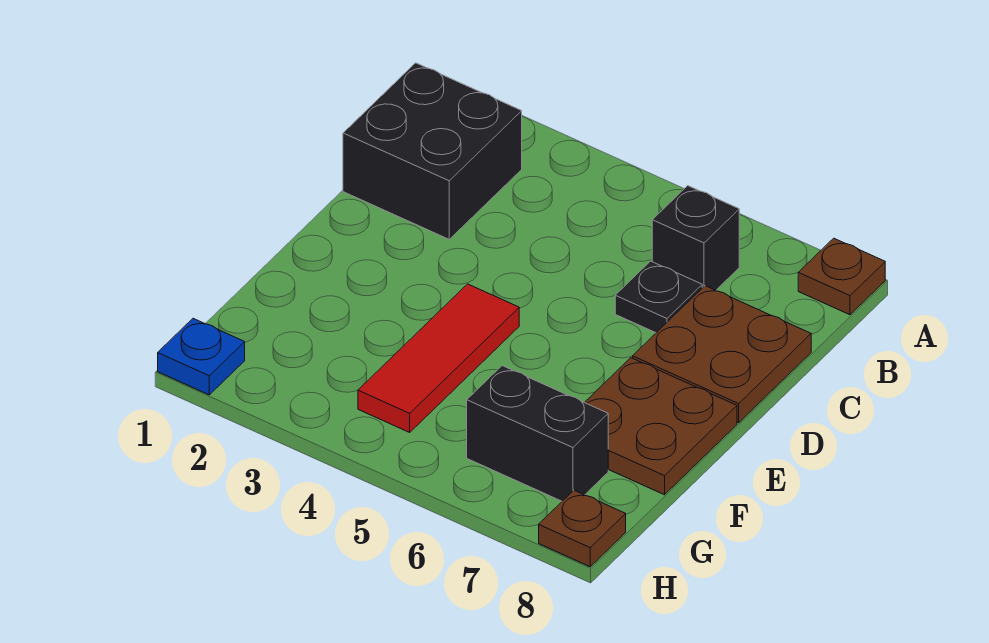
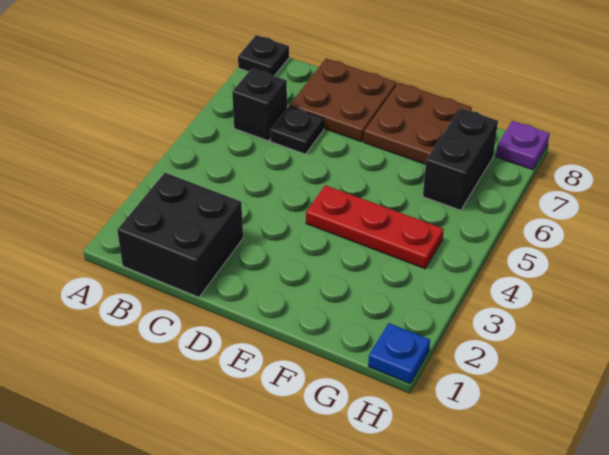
brown 1x1 plate [798,238,885,315] -> black 1x1 plate [238,35,289,76]
red 1x3 tile [358,284,519,432] -> red 1x3 plate [306,185,444,269]
brown 1x1 plate [539,490,626,567] -> purple 1x1 plate [496,121,550,170]

